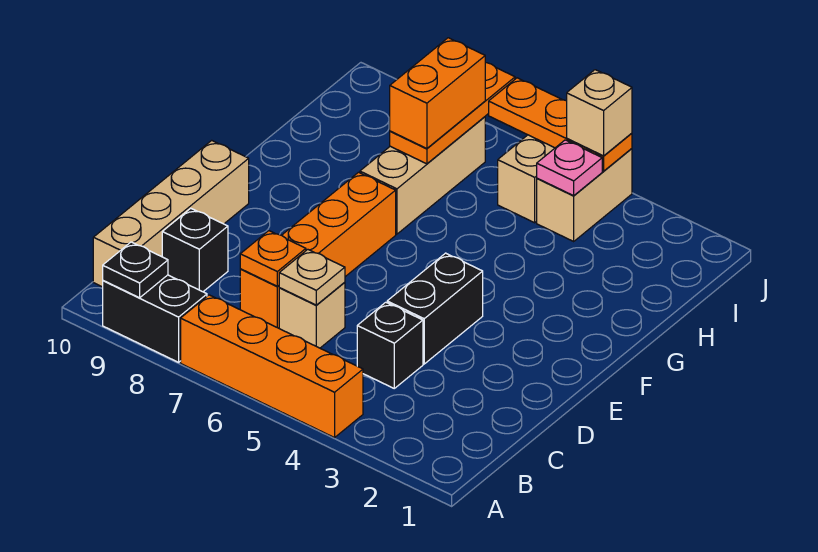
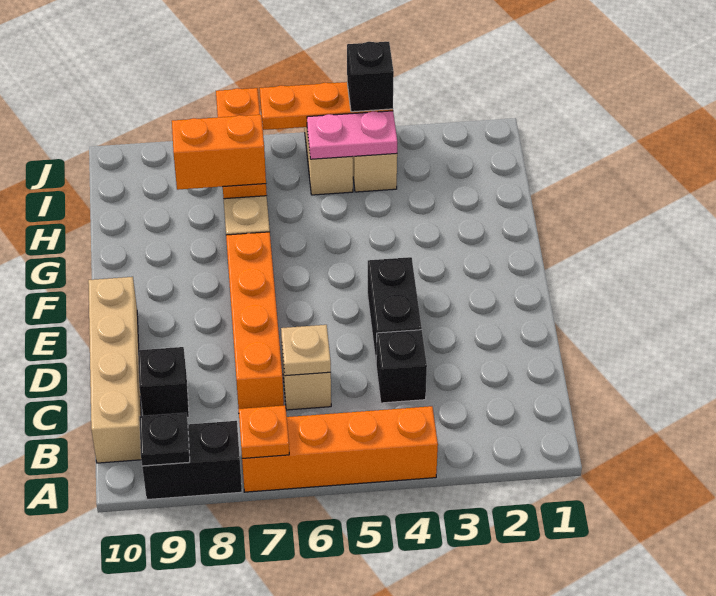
orange 1x1 plate [240,231,306,286] -> orange 1x1 plate moved to [239,405,289,458]
orange 1x2 brick [390,38,485,149] -> orange 1x2 brick turned to [172,115,266,190]
pink 1x1 plate [537,140,602,196] -> pink 1x2 plate [307,111,397,159]
tan 1x1 brick [567,70,632,156] -> black 1x1 brick [347,42,394,112]

